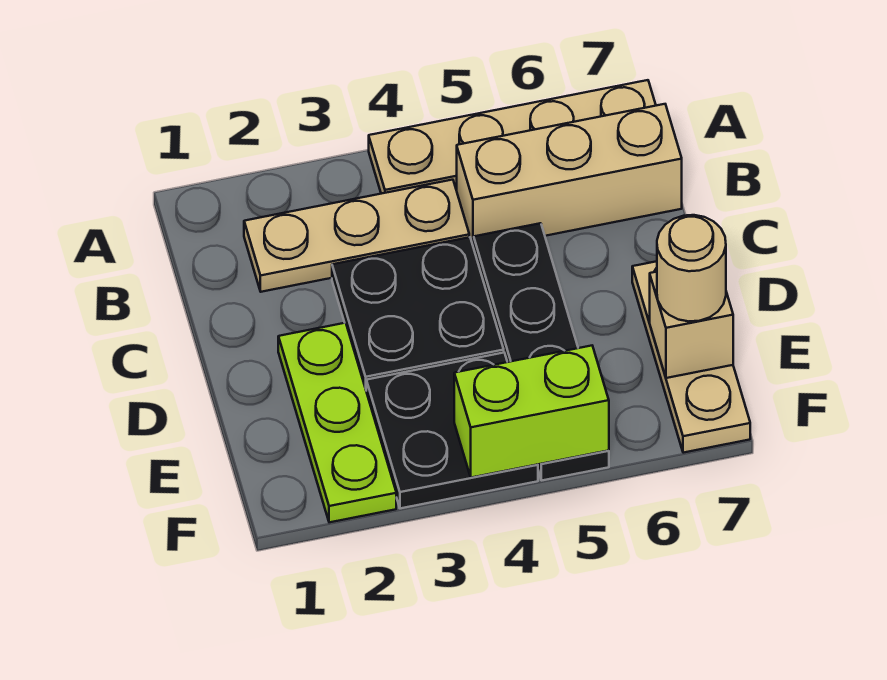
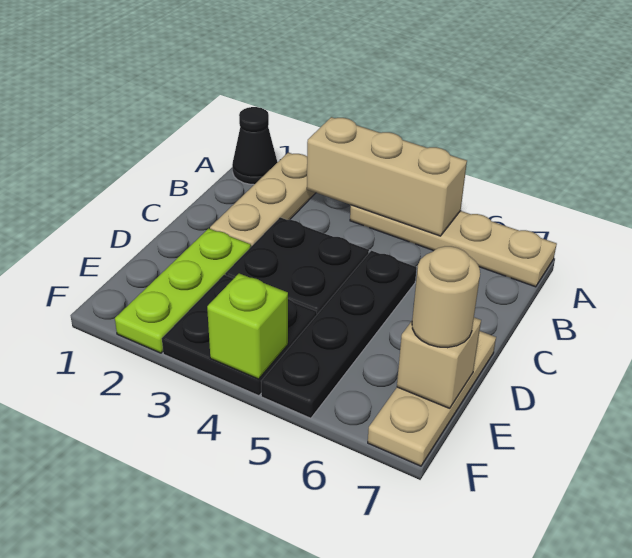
none -> black 1x1 cone [232,107,277,184]
tan 1x3 plate [244,180,469,292] -> tan 1x3 plate turned to [210,153,316,246]
tan 1x3 brick [457,104,682,248] -> tan 1x3 brick moved to [307,117,467,236]
lime 1x2 brick [454,346,609,478] -> lime 1x1 brick [207,273,288,379]

